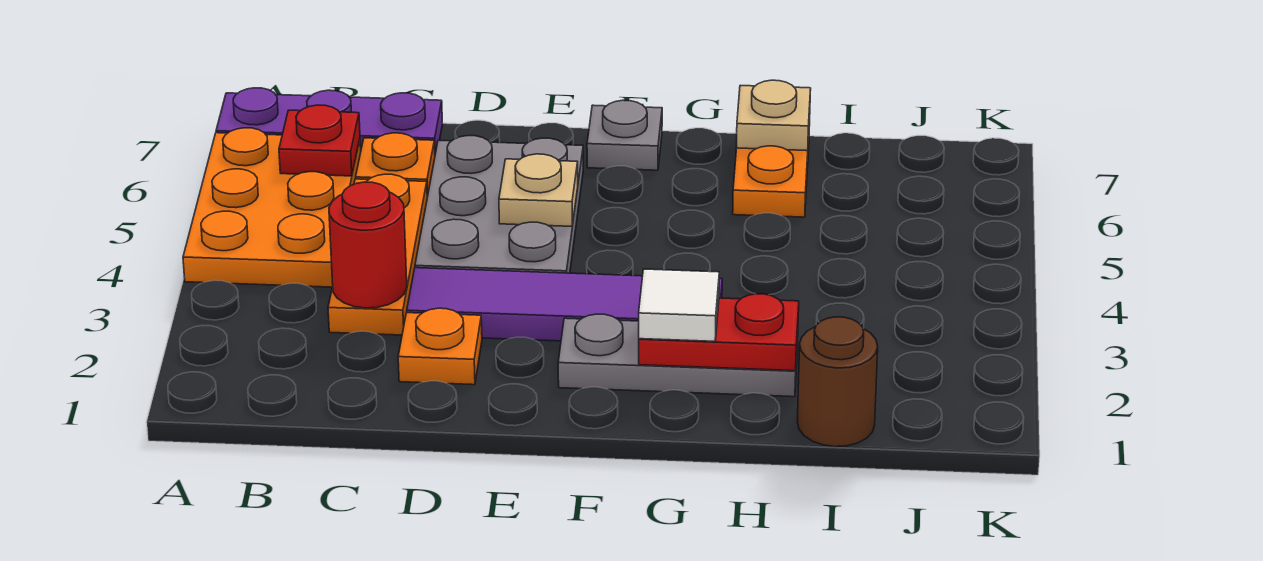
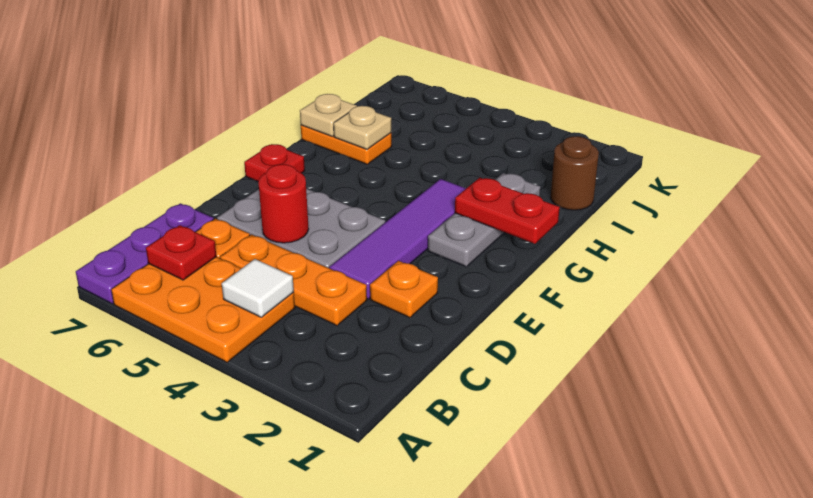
red 1x1 round brick [329,182,407,308] -> red 1x1 round brick moved to [258,164,309,243]
tan 1x1 plate [499,154,578,226] -> tan 1x1 plate moved to [334,106,391,149]
grey 1x1 plate [587,100,662,170] -> red 1x1 plate [244,144,305,181]
red 1x2 plate [639,294,799,371] -> red 1x2 plate turned to [455,178,560,244]
white 1x1 tile [639,269,719,341] -> white 1x1 tile moved to [222,259,294,317]

